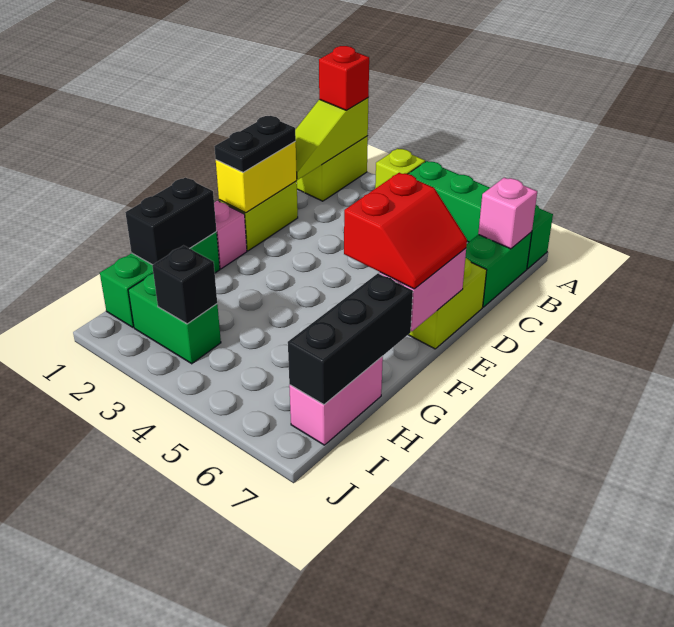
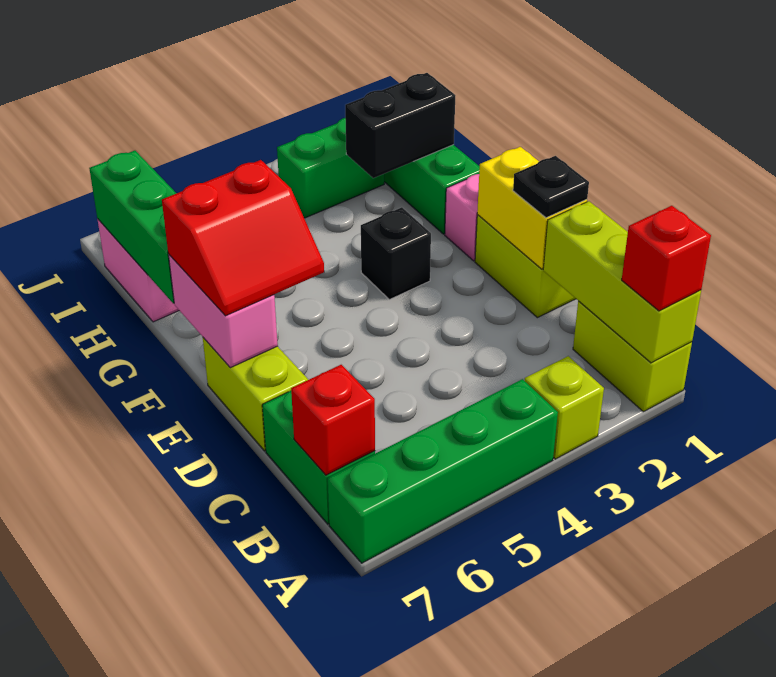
lime 1x3 slope [295,98,368,180] -> lime 1x3 brick [543,201,701,363]
pink 1x1 brick [478,178,537,249] -> red 1x1 brick [291,365,375,475]
black 1x2 plate [214,116,296,173] -> black 1x1 plate [513,156,589,218]
red 2x2 slope [344,173,467,289] -> red 2x2 slope turned to [162,160,324,316]
black 1x2 brick [125,177,216,265] -> black 1x2 brick turned to [345,73,455,178]
black 1x3 brick [288,273,413,405] -> green 1x3 brick [89,151,176,303]
black 1x1 brick [152,246,217,324] -> black 1x1 brick moved to [361,207,431,300]

